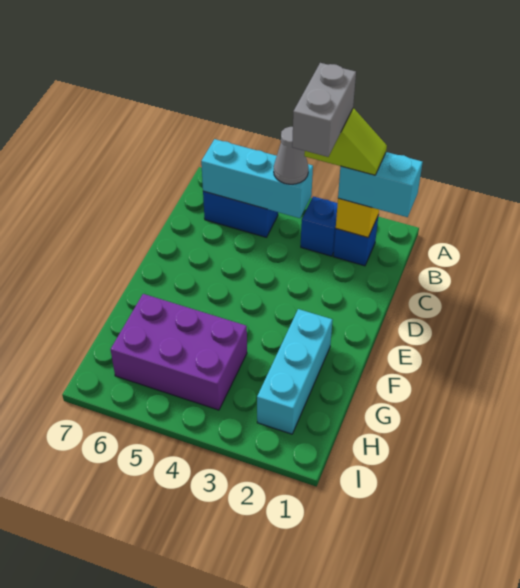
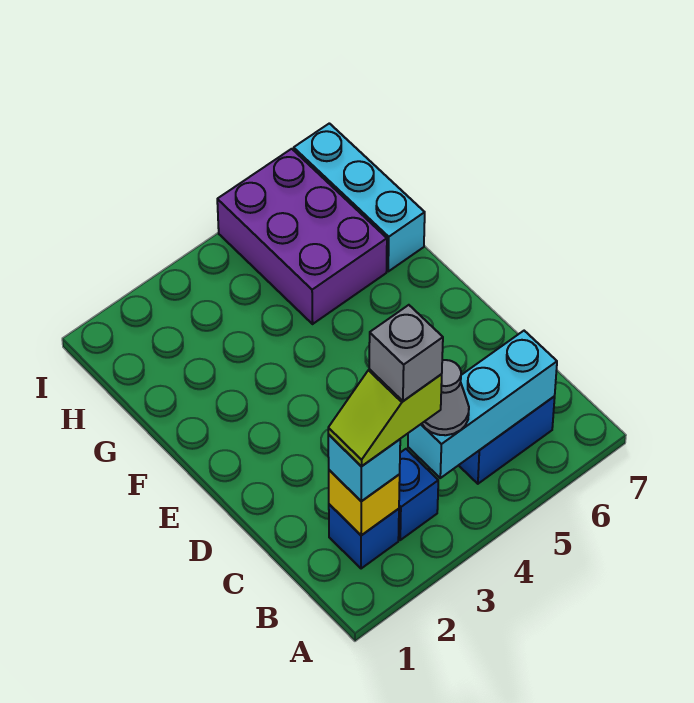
cyan 1x2 brick [338,152,423,217] -> cyan 1x1 brick [328,435,400,501]
grey 1x2 brick [292,63,356,157] -> grey 1x1 brick [369,305,443,401]
cyan 1x3 brick [257,309,332,434] -> cyan 1x3 brick moved to [294,123,425,271]
purple 2x3 brick [111,294,247,410] -> purple 2x3 brick turned to [217,149,387,324]

